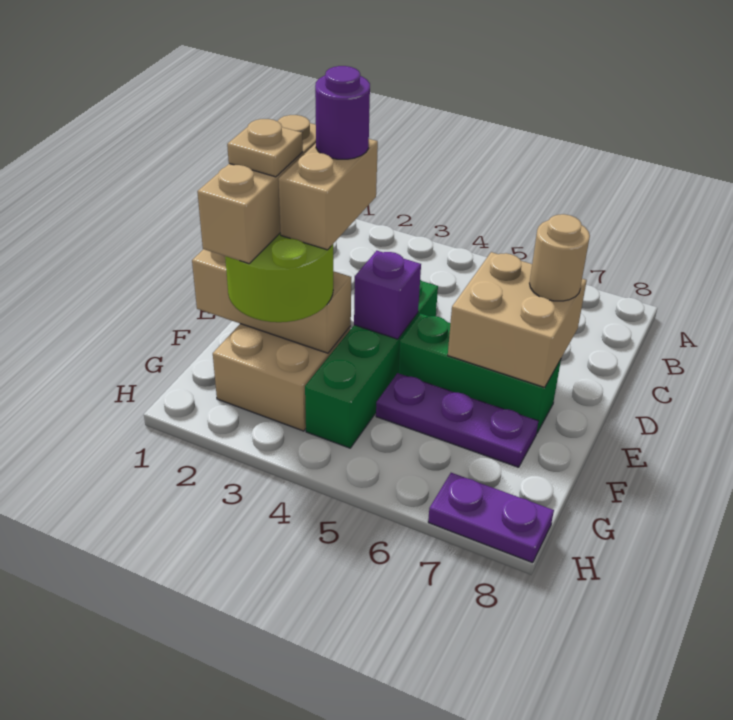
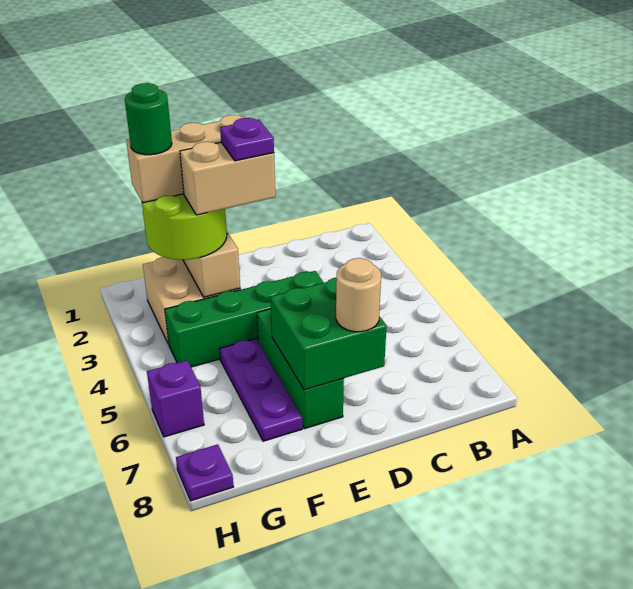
tan 2x2 brick [448,252,587,387] -> green 2x2 brick [270,278,387,390]
purple 1x1 round brick [315,66,370,159] -> purple 1x1 plate [220,118,274,161]
purple 1x1 brick [354,251,421,339] -> purple 1x1 brick moved to [147,360,204,437]
tan 1x1 plate [227,119,303,177] -> none
none -> green 1x1 round brick [125,83,172,155]
purple 1x2 plate [428,473,554,563] -> purple 1x1 plate [176,444,234,501]

